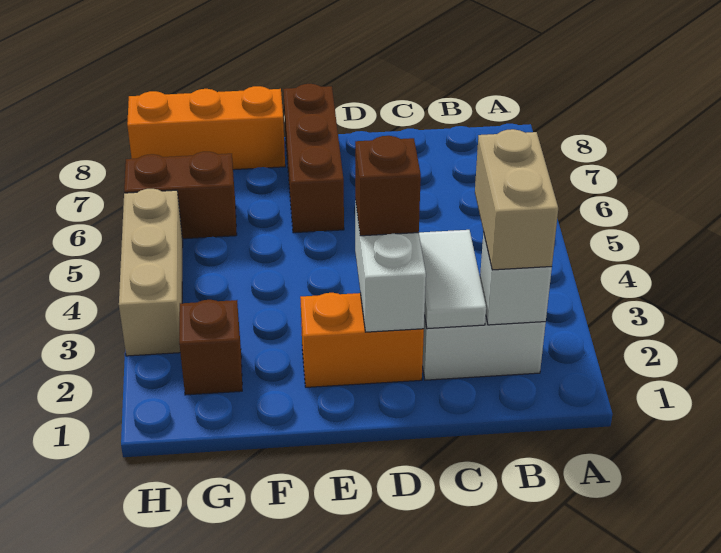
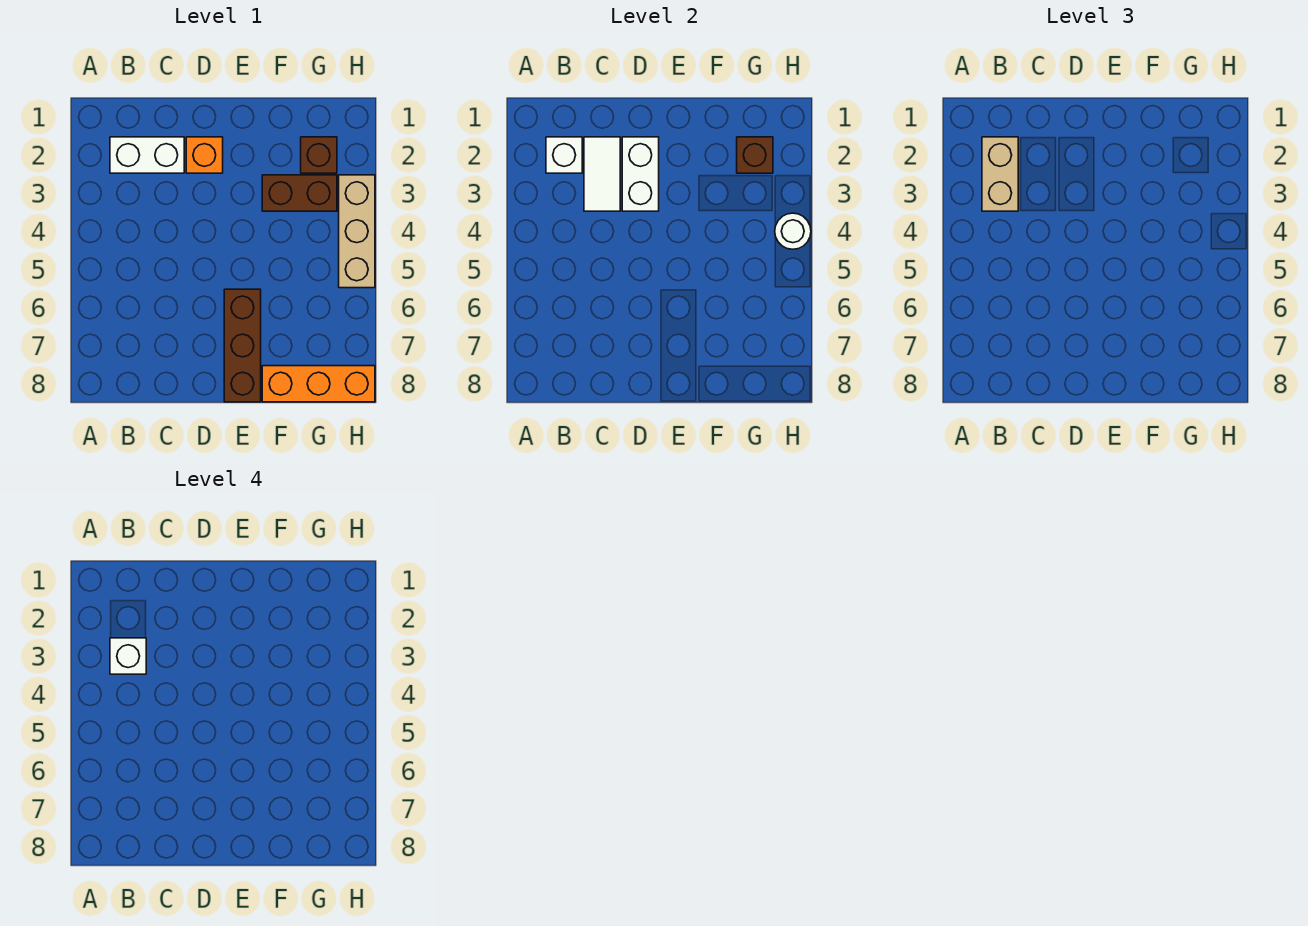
none -> white 1x1 brick [110,638,146,674]
orange 1x2 brick [300,293,424,387] -> orange 1x1 brick [186,137,223,173]
brown 1x1 brick [355,136,421,236] -> brown 1x1 brick moved to [737,137,773,173]
brown 1x2 brick [124,152,237,239] -> brown 1x2 brick moved to [262,175,337,211]
none -> white 1x1 round brick [775,213,811,249]

